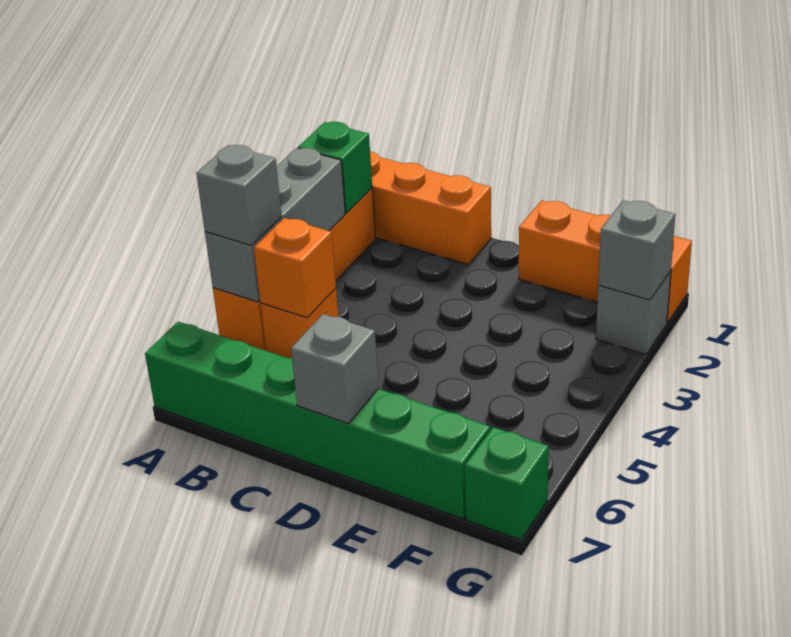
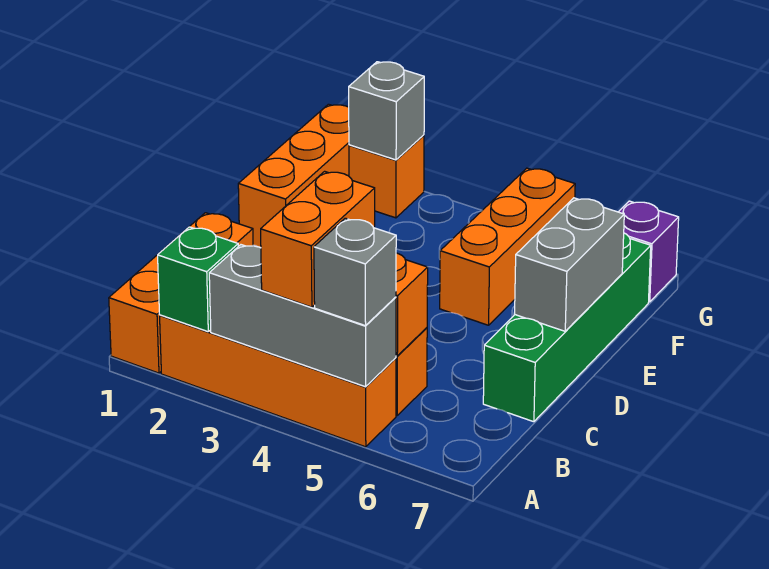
none -> orange 1x2 brick [261,171,375,307]
green 1x6 brick [145,322,490,519] -> green 1x4 brick [483,233,651,422]
grey 1x1 brick [291,314,379,424] -> grey 1x2 brick [515,198,624,331]
none -> orange 1x3 brick [440,168,575,325]
grey 1x1 brick [596,271,671,354] -> orange 1x1 brick [349,135,424,218]
green 1x1 brick [465,427,549,540] -> purple 1x1 brick [619,201,679,302]

